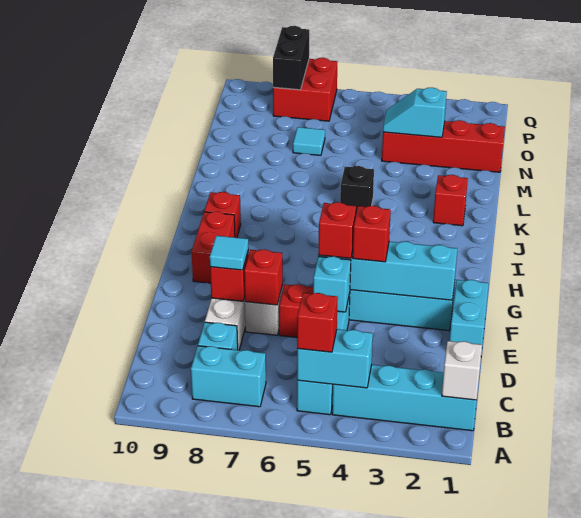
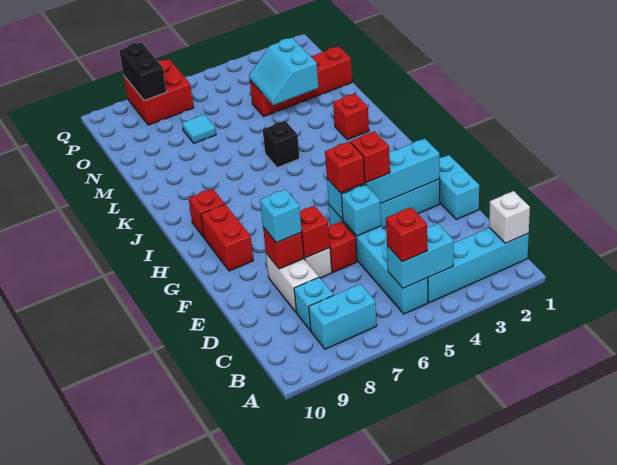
cyan 1x1 tile [210,236,249,270] -> cyan 1x1 brick [260,189,302,243]
cyan 1x2 slope [383,88,447,137] -> cyan 2x2 slope [249,38,318,105]

